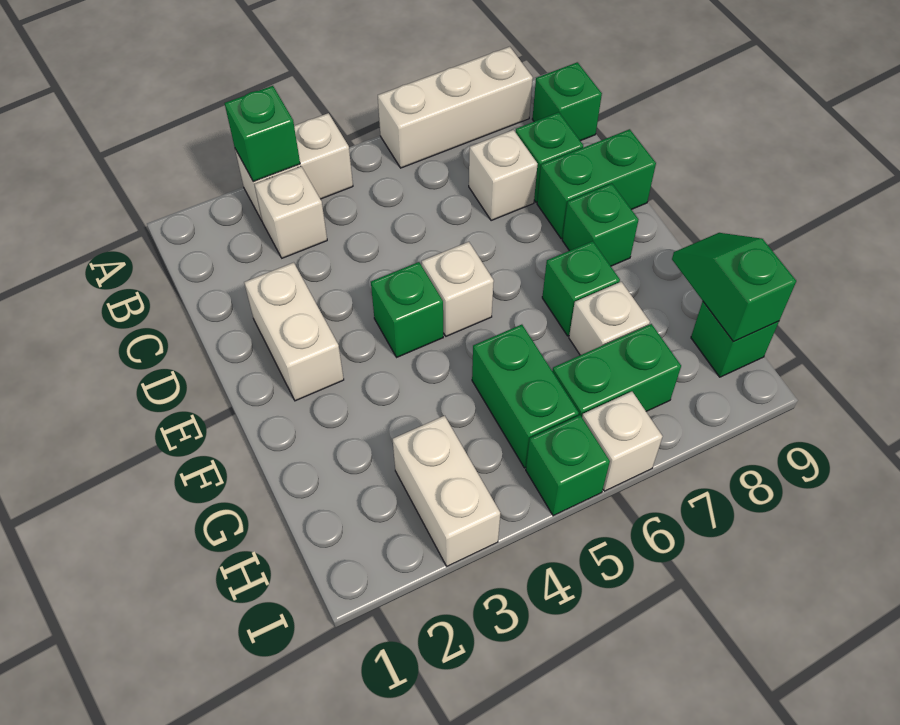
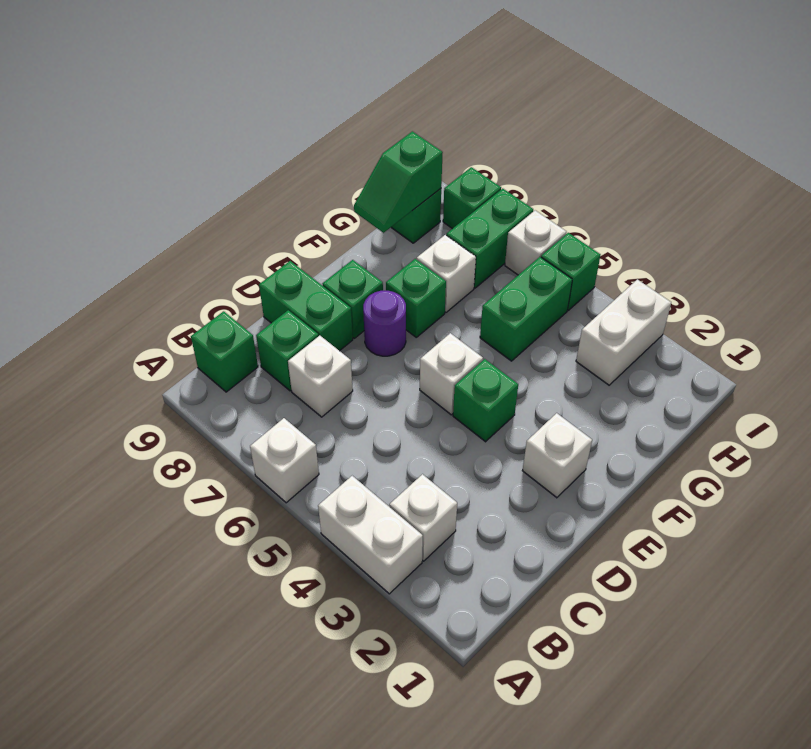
green 1x1 brick [225,86,300,182] -> green 1x1 brick moved to [443,167,501,229]
white 1x3 brick [378,47,533,168] -> white 1x1 brick [250,418,319,503]
white 1x2 brick [244,262,344,401] -> white 1x1 brick [522,413,592,498]
none -> purple 1x1 round brick [363,291,406,356]
green 1x2 brick [552,324,681,417] -> green 1x2 brick turned to [447,189,533,288]

